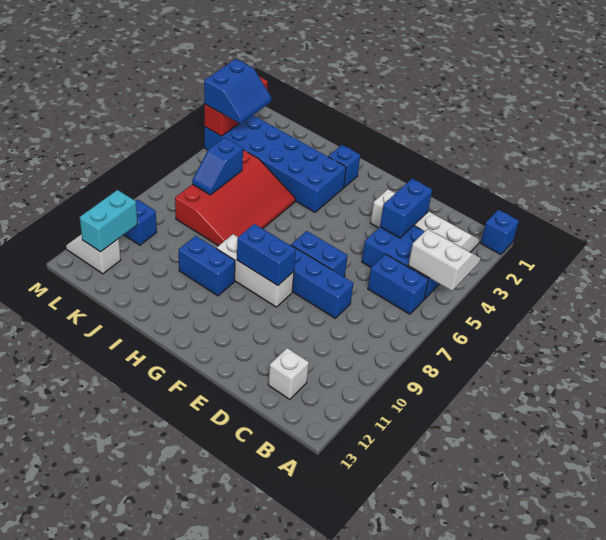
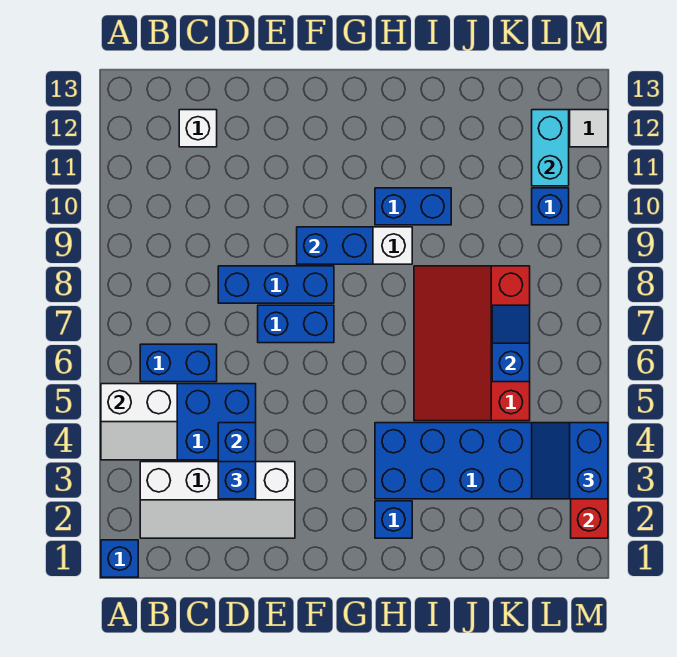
none -> blue 1x1 brick [218,462,256,499]

